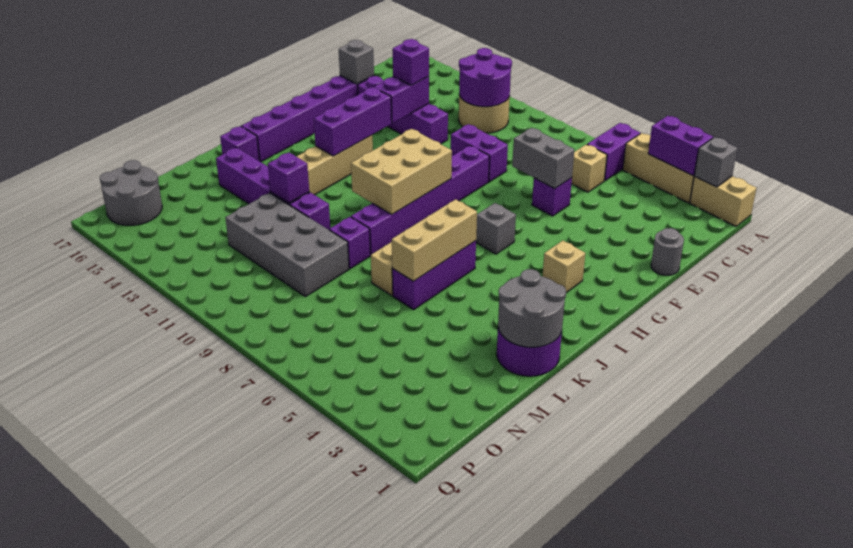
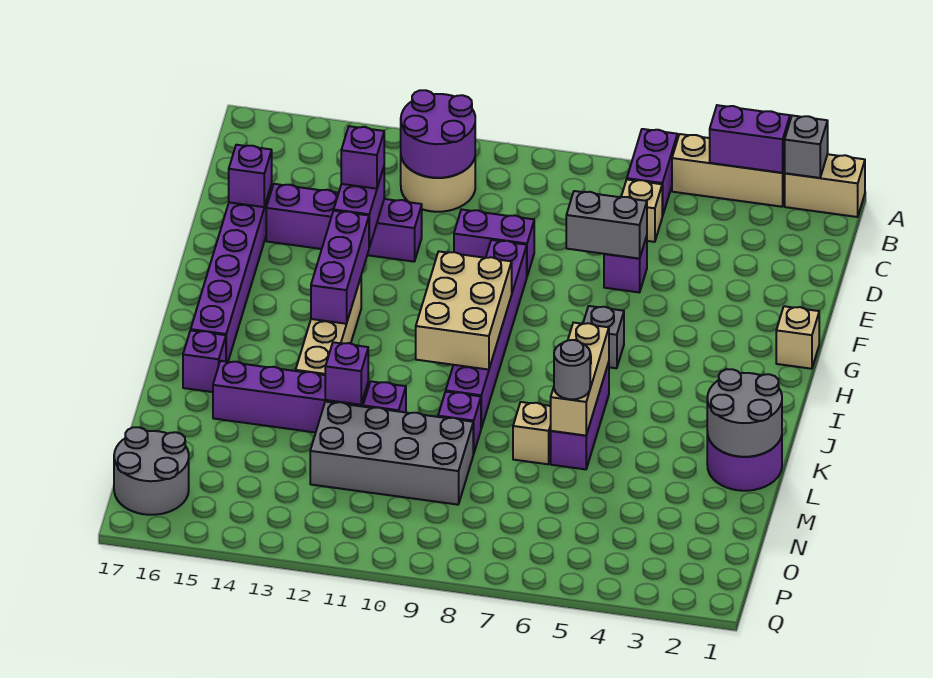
grey 1x1 round brick [651,228,684,275] -> grey 1x1 round brick moved to [554,340,590,399]
grey 1x1 brick [339,40,374,84] -> purple 1x1 brick [229,145,272,207]
tan 1x1 brick [542,241,585,293] -> tan 1x1 brick moved to [776,306,819,369]

